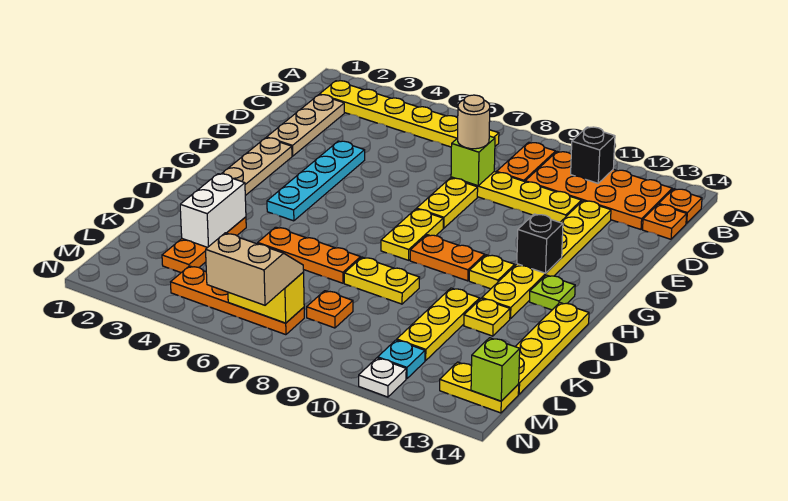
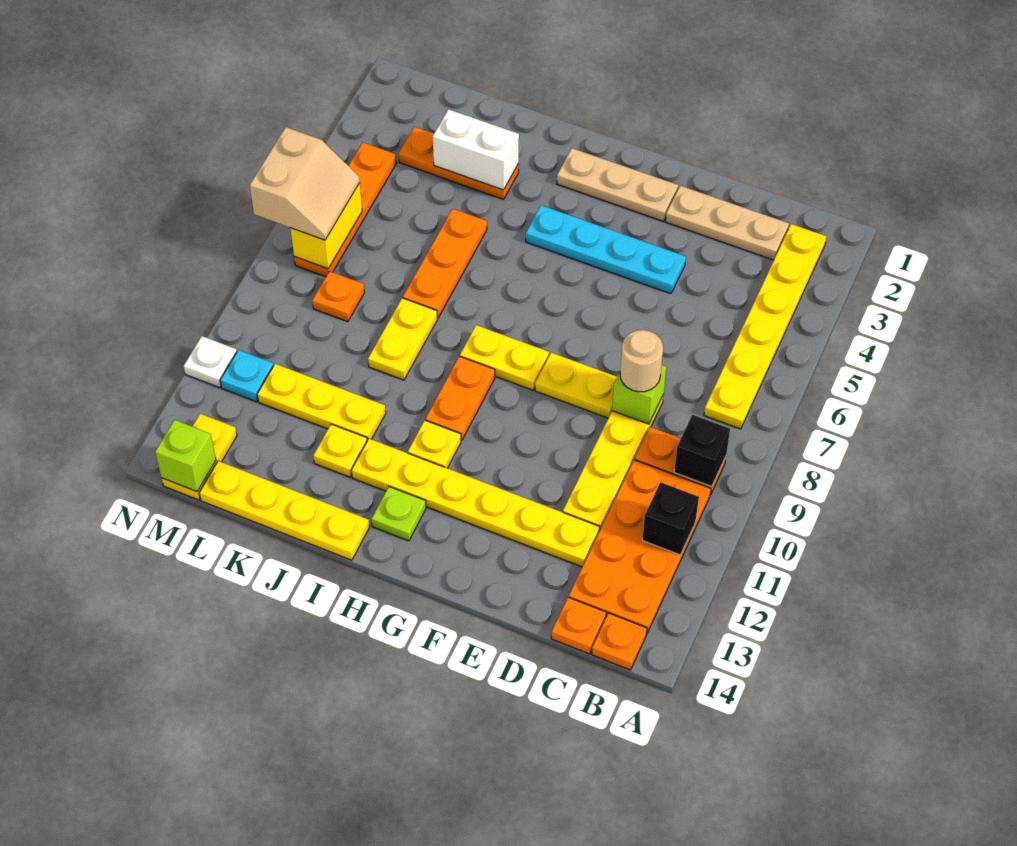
black 1x1 brick [517,214,563,273] -> black 1x1 brick moved to [674,415,730,487]

